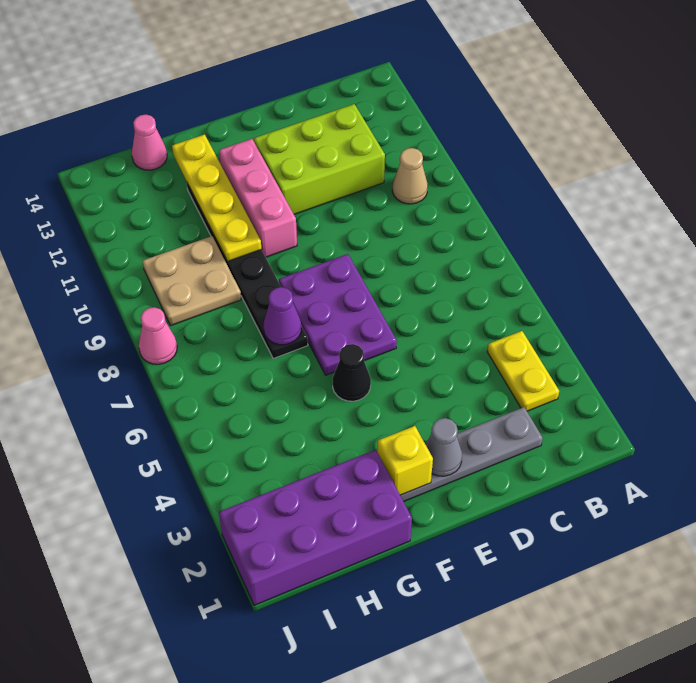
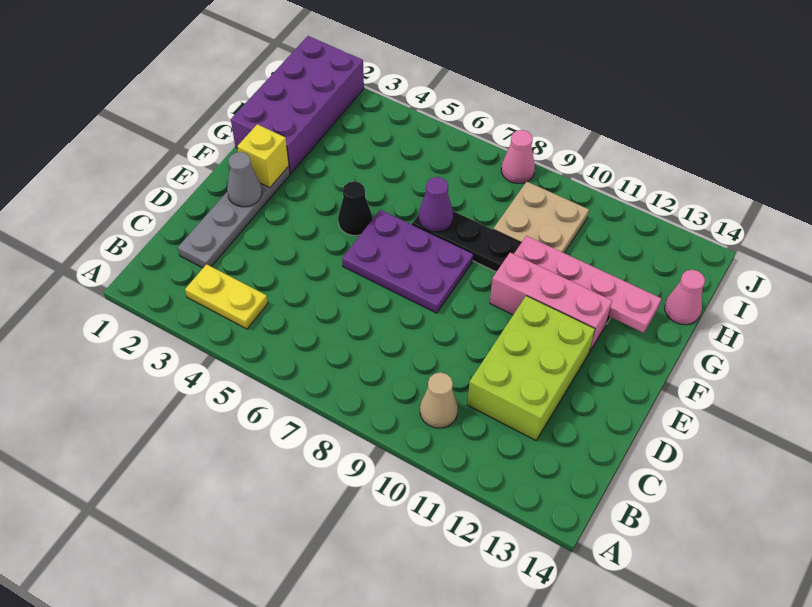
yellow 1x4 plate [172,134,261,261] -> pink 1x4 plate [514,236,662,333]

